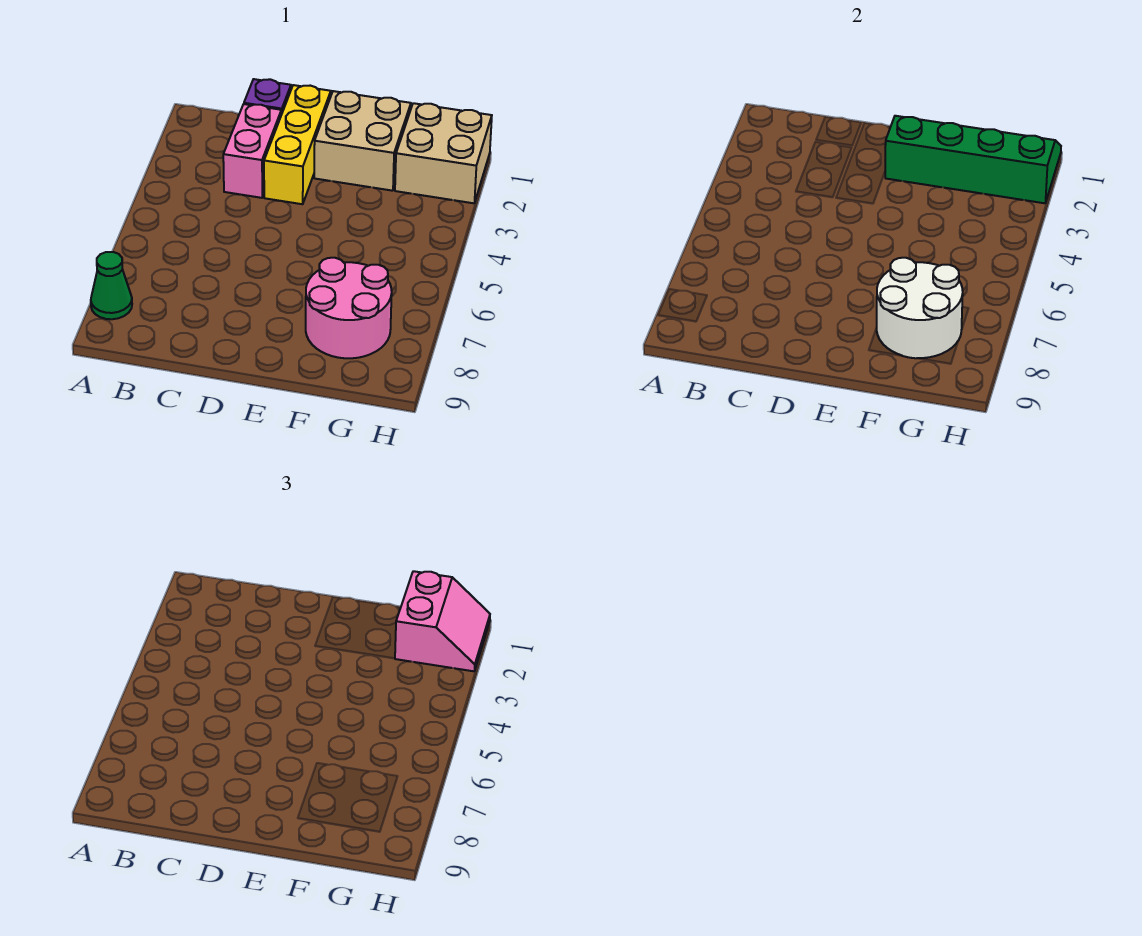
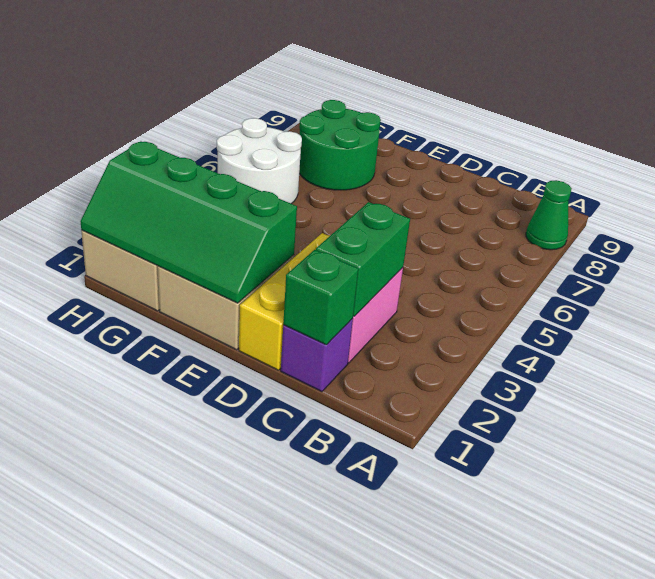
none -> green 1x1 brick [283,250,358,345]
none -> green 1x2 brick [316,202,410,316]
pink 2x2 round brick [306,258,392,358] -> green 2x2 round brick [299,100,381,190]
white 2x2 round brick [877,258,963,358] -> white 2x2 round brick moved to [217,118,302,204]
pink 2x2 slope [395,571,490,671] -> none

